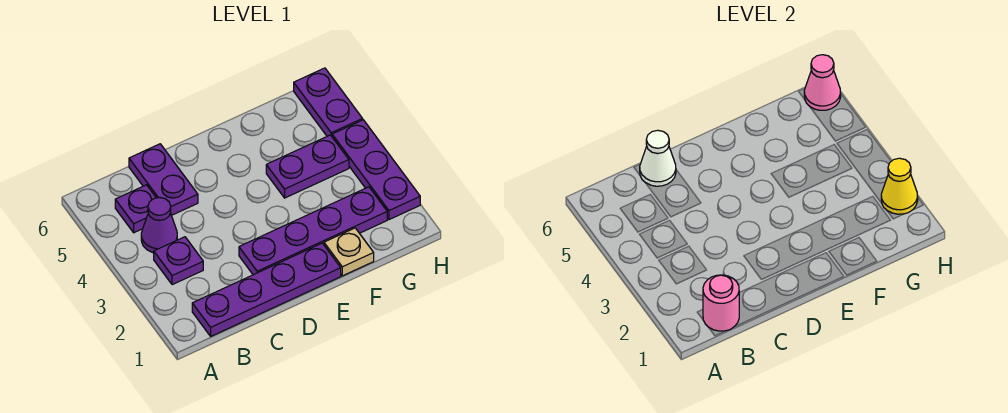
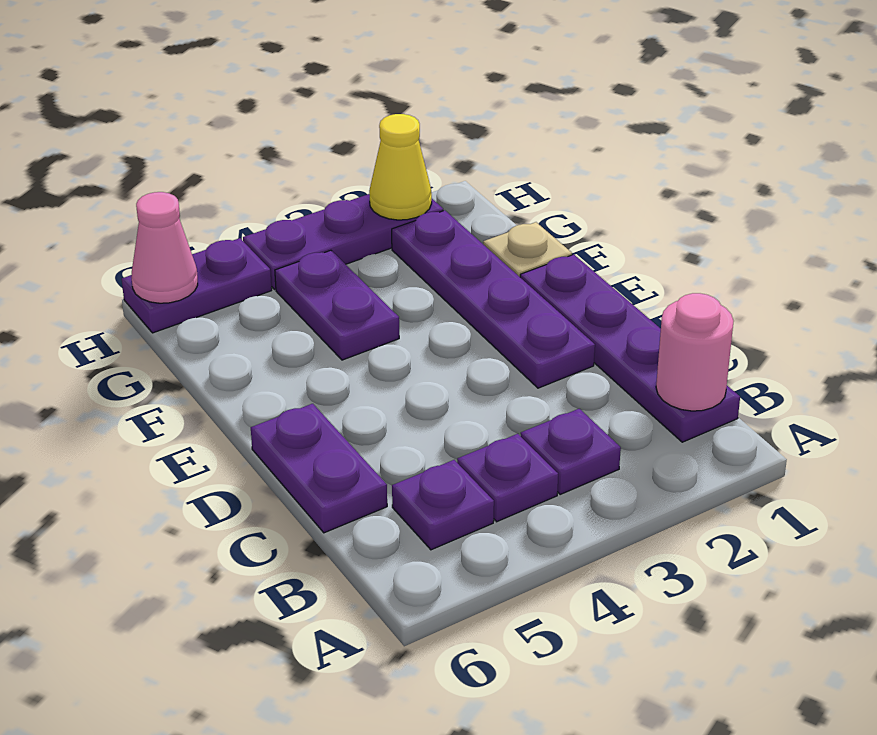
purple 1x1 cone [141,197,177,253] -> purple 1x1 plate [457,434,558,522]
purple 1x2 plate [129,144,198,215] -> purple 1x2 plate turned to [251,404,387,533]
white 1x1 cone [640,130,676,186] -> none

